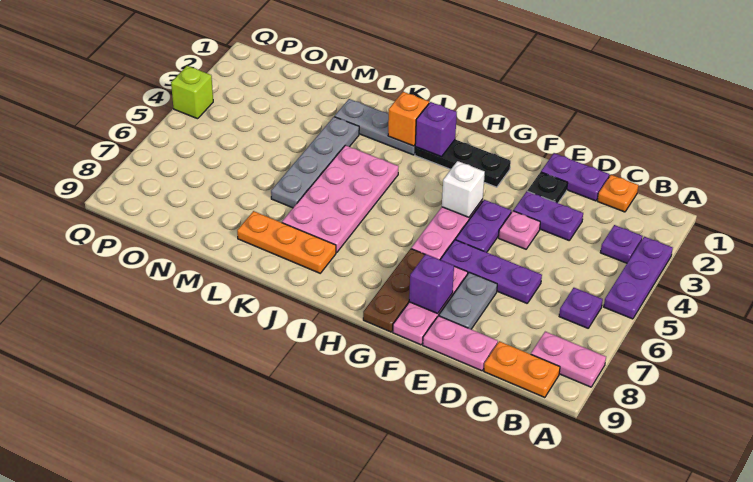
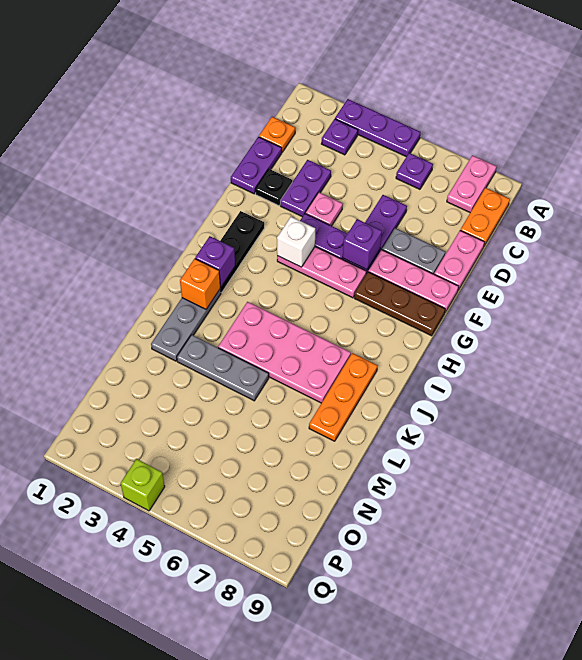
purple 1x1 brick [409,254,454,314] -> purple 1x1 brick moved to [343,219,382,270]
grey 1x4 plate [271,117,359,208] -> grey 1x3 plate [177,335,269,401]

